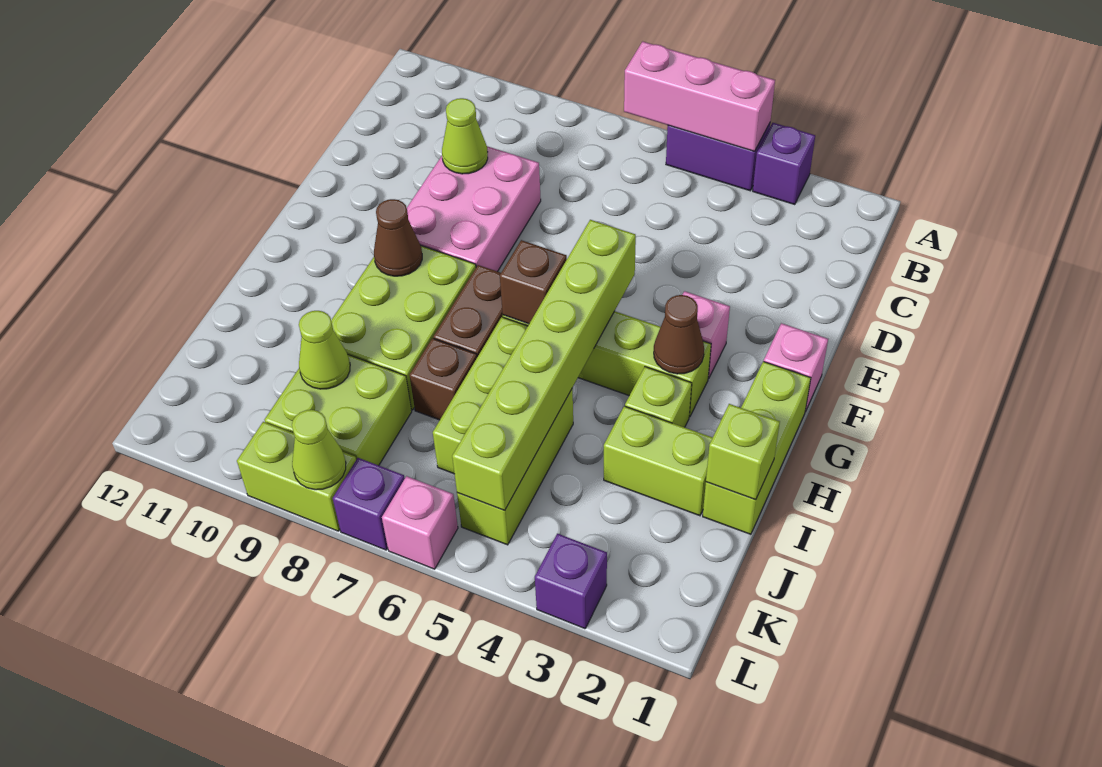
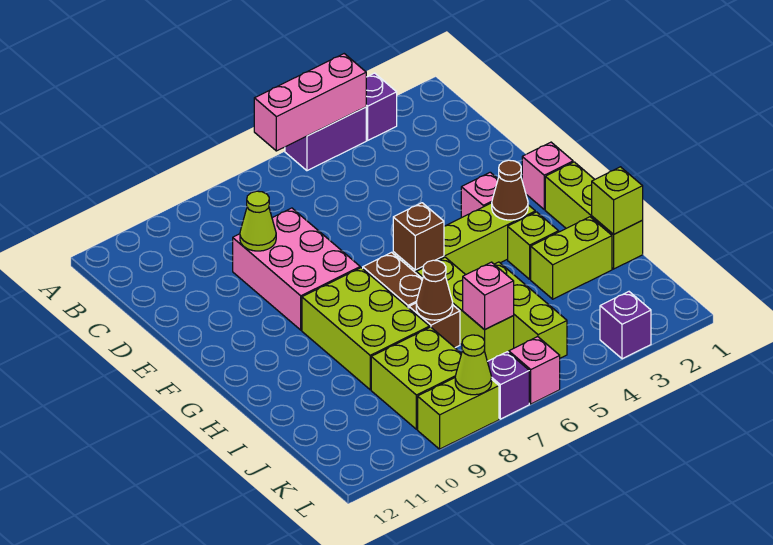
lime 1x6 brick [452,220,636,510] -> none
brown 1x1 cone [374,199,422,276] -> brown 1x1 cone moved to [416,260,453,320]
none -> pink 1x1 brick [463,262,514,330]
lime 1x1 cone [299,311,350,389] -> none

